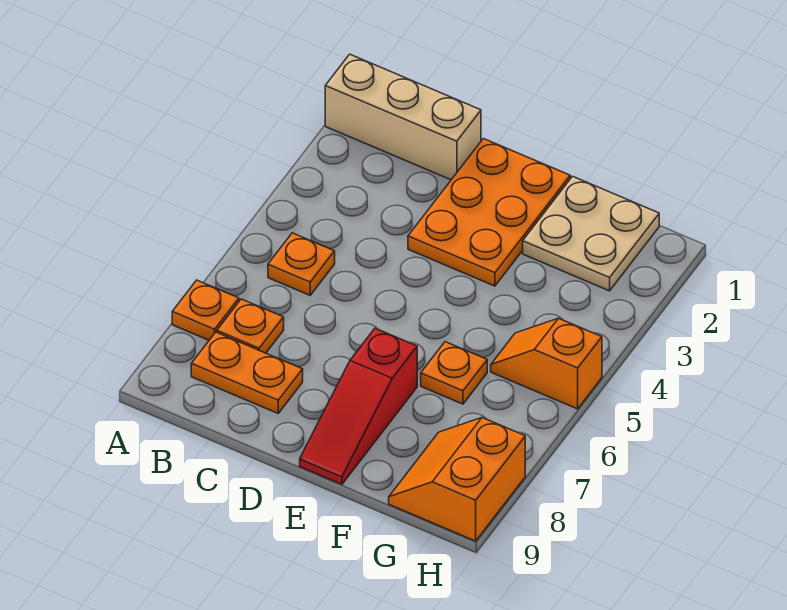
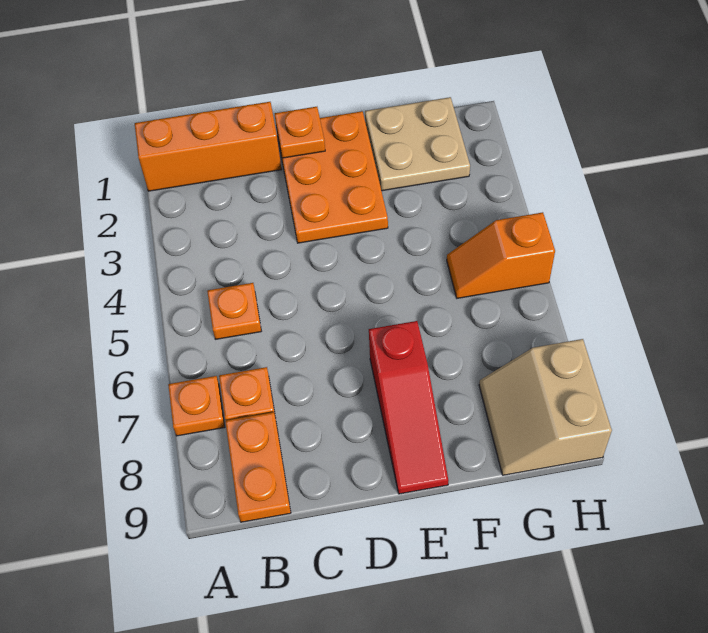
tan 1x3 brick [325,54,481,180] -> orange 1x3 brick [135,102,281,191]
orange 1x2 plate [191,332,303,413] -> orange 1x2 plate turned to [225,412,291,522]
orange 1x1 plate [421,342,487,404] -> orange 1x1 plate moved to [275,107,325,158]
orange 2x2 slope [389,418,525,541] -> tan 2x2 slope [479,339,612,475]

